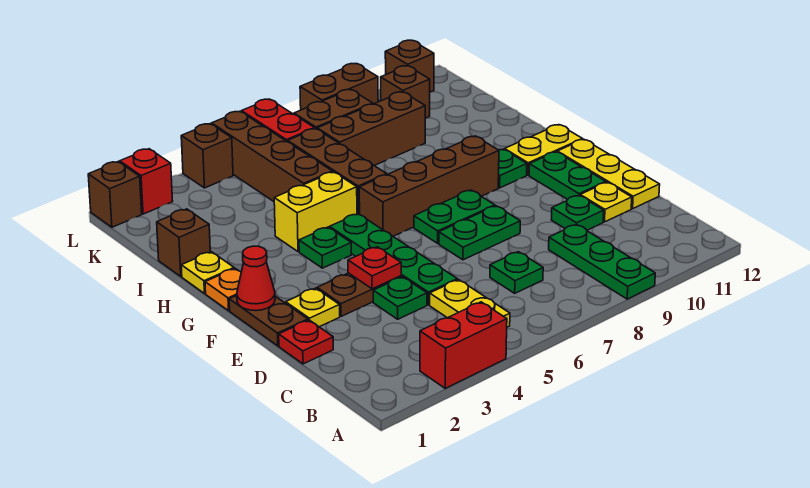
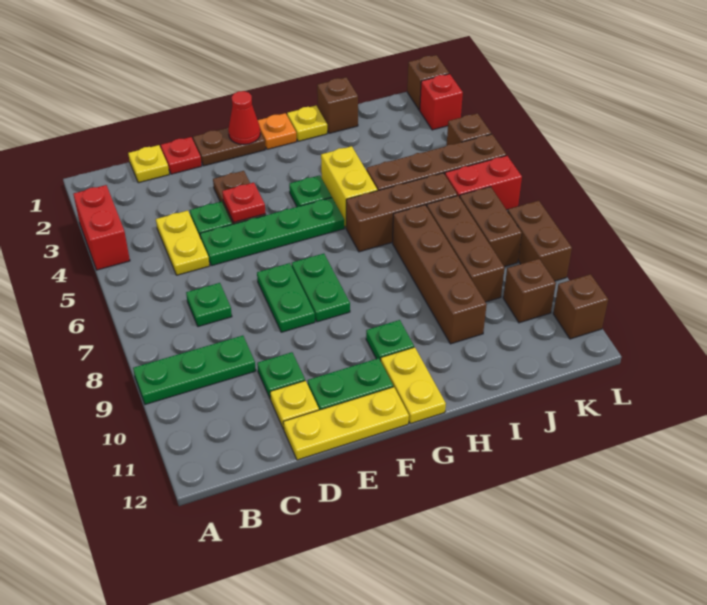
yellow 1x2 plate [430,280,510,327] -> yellow 1x2 plate turned to [156,211,210,275]
yellow 1x1 plate [286,288,340,327] -> yellow 1x1 plate moved to [128,145,169,183]
brown 1x4 brick [359,136,499,236] -> brown 1x4 brick moved to [393,205,487,344]

